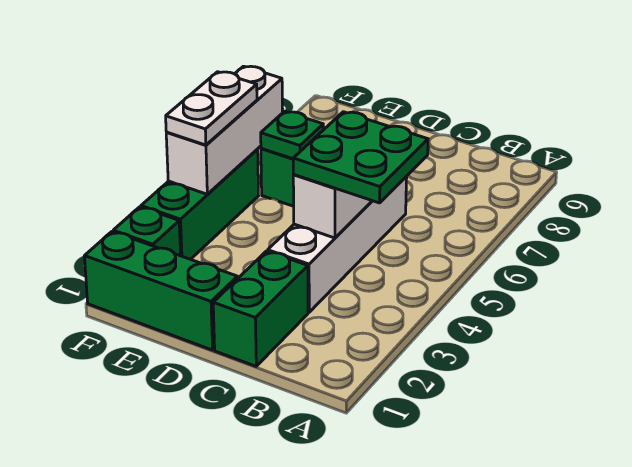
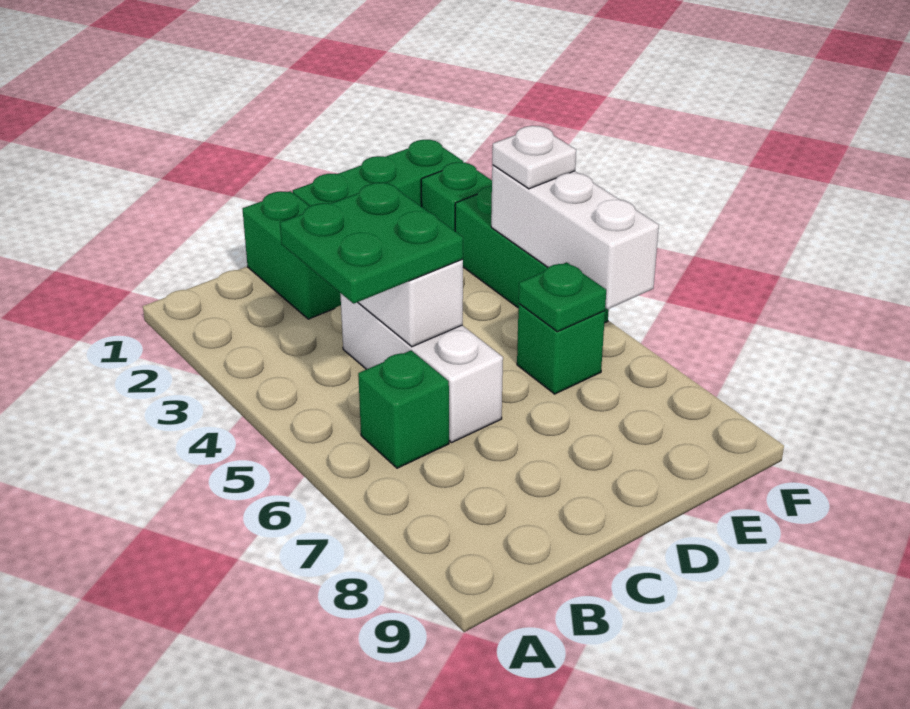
none -> green 1x1 brick [358,350,449,468]
white 1x4 brick [268,176,407,312] -> white 1x3 brick [340,293,503,442]
white 1x2 plate [166,72,257,145] -> white 1x1 plate [492,126,576,189]

